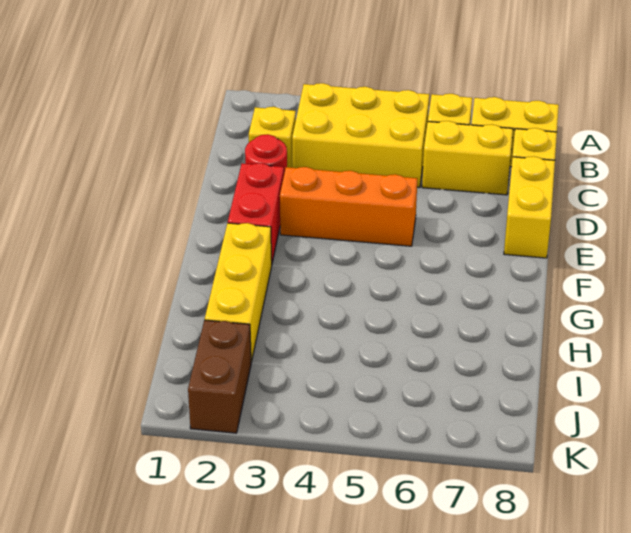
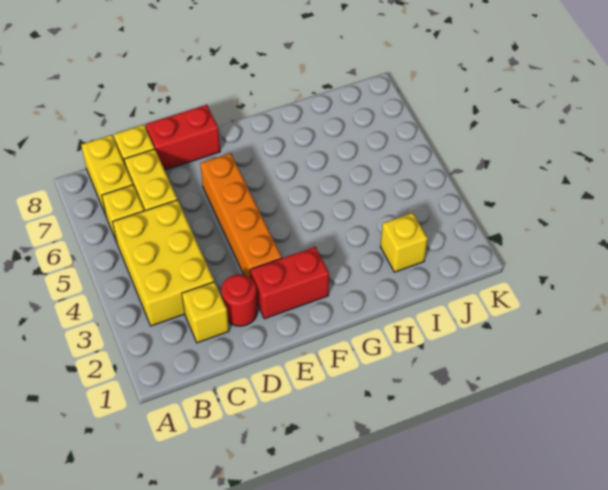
yellow 1x2 brick [504,156,555,258] -> red 1x2 brick [146,105,220,170]
orange 1x3 brick [280,167,417,246] -> orange 1x4 brick [200,153,282,278]
yellow 1x3 brick [205,223,272,362] -> yellow 1x1 brick [380,213,428,272]
brown 1x2 brick [188,320,251,433] -> none

